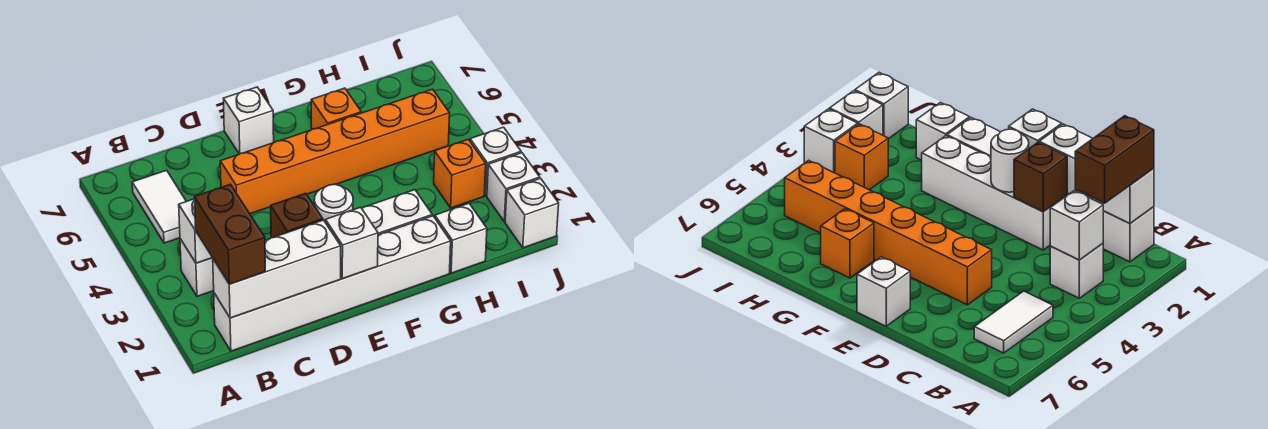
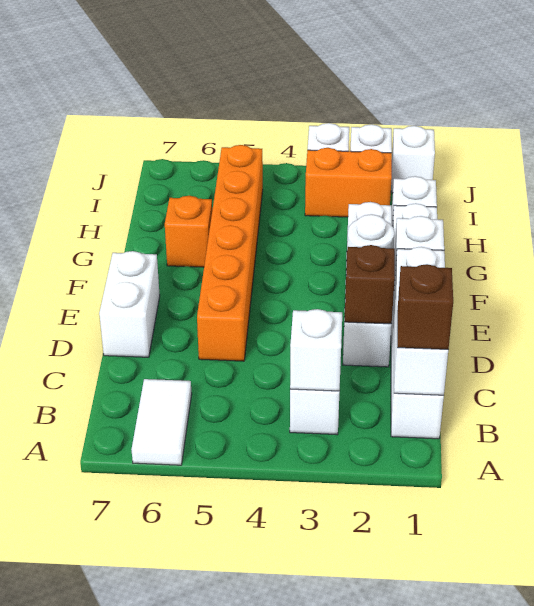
brown 1x2 brick [194,184,265,284] -> brown 1x1 brick [397,264,453,349]
white 1x2 tile [132,170,186,243] -> white 1x2 tile turned to [131,379,192,465]
white 1x1 brick [223,87,274,154] -> white 1x2 brick [99,251,160,357]
orange 1x1 brick [434,139,486,208] -> orange 1x2 brick [305,148,392,217]

